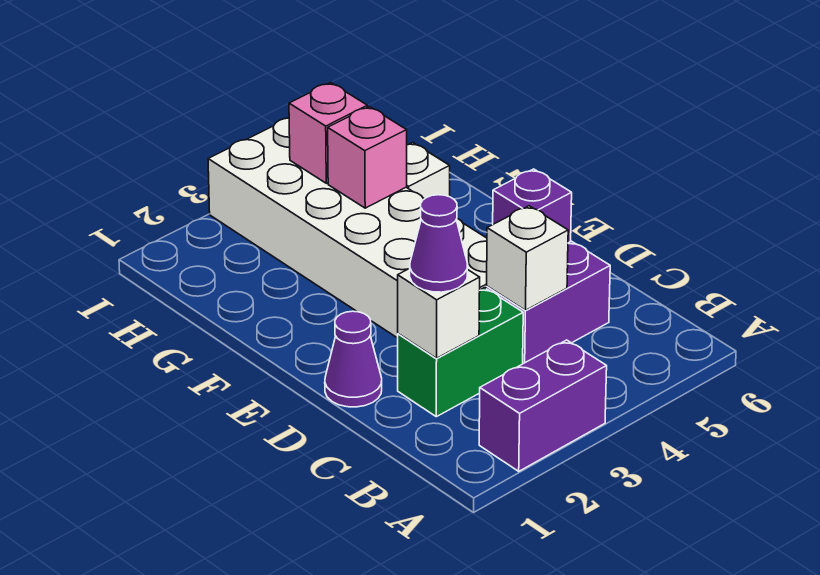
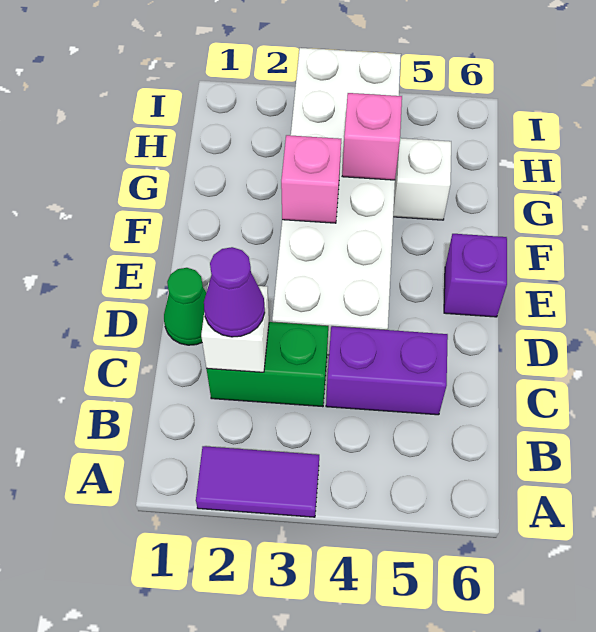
purple 1x2 brick [479,340,607,471] -> purple 1x2 tile [196,446,319,517]
white 1x1 brick [487,206,568,310] -> none
purple 1x1 cone [325,311,382,407] -> green 1x1 cone [164,268,206,345]
pink 1x1 brick [289,83,367,183] -> pink 1x1 brick moved to [281,135,341,223]

